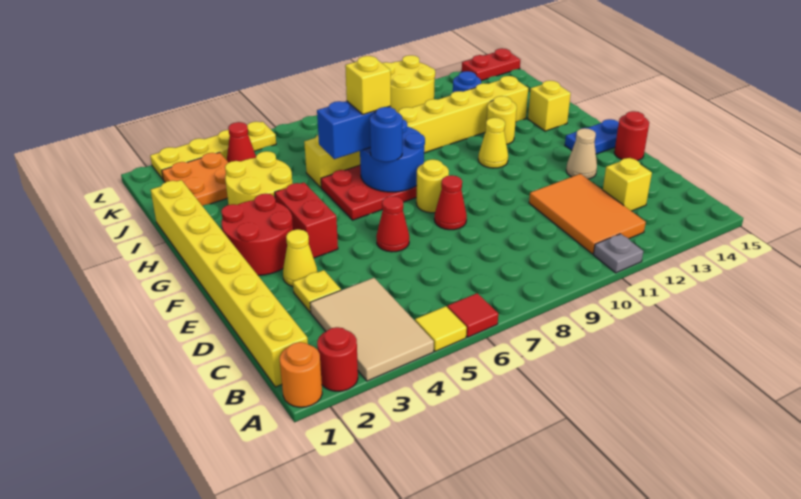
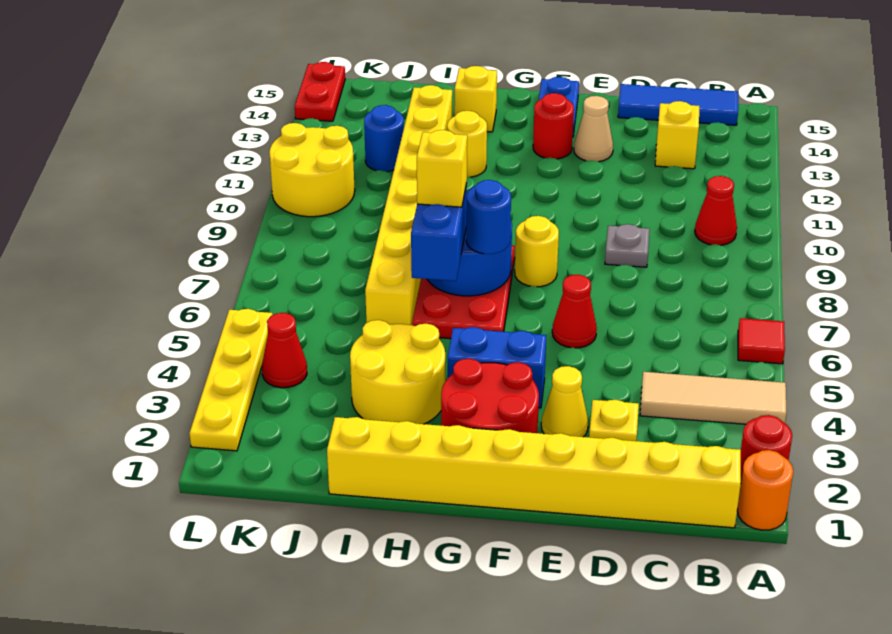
tan 2x3 tile [310,278,434,381] -> tan 1x3 tile [640,372,786,424]
yellow 1x1 tile [415,306,467,351] -> none
grey 1x1 plate [593,234,643,273] -> grey 1x1 plate moved to [605,224,650,267]
orange 2x3 tile [529,174,646,254] -> none
none -> blue 1x3 tile [618,84,738,125]
red 1x1 cone [434,175,467,230] -> red 1x1 cone moved to [695,176,737,245]
red 1x1 round brick [614,111,649,161] -> red 1x1 round brick moved to [533,93,574,159]
red 1x2 brick [275,182,338,258] -> blue 1x2 brick [448,327,546,408]
yellow 1x1 cone [478,118,508,168] -> none
orange 2x2 plate [162,152,229,206] -> none

